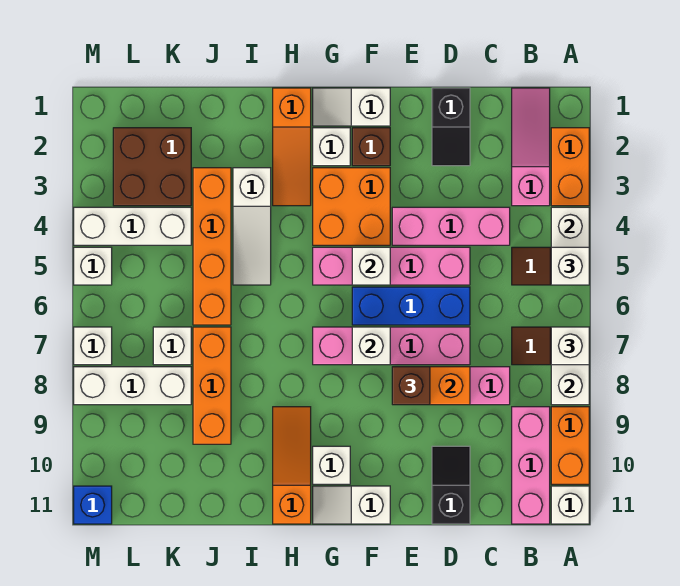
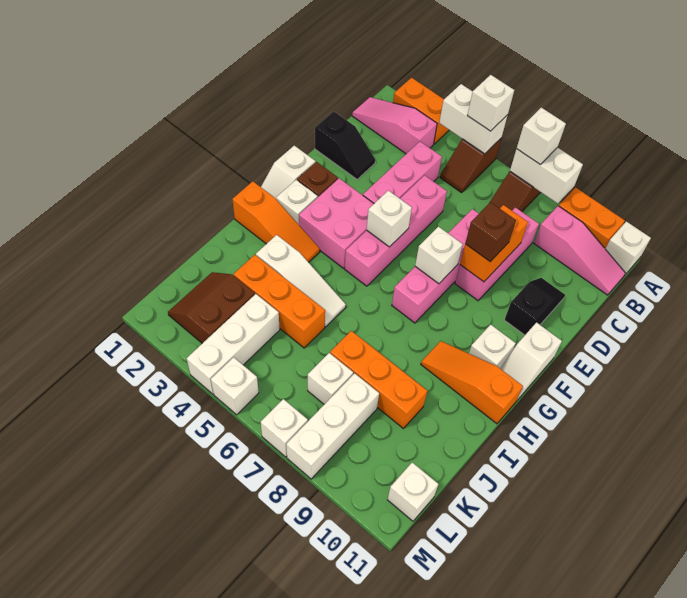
pink 1x3 brick [512,407,550,524] -> pink 1x3 slope [534,206,625,295]
blue 1x3 brick [352,287,470,325] -> none
black 1x2 slope [432,446,470,524] -> black 1x2 slope turned to [505,278,565,335]
orange 2x2 brick [313,168,390,245] -> pink 2x2 brick [299,178,374,268]
orange 1x4 brick [193,168,231,325] -> orange 1x3 brick [234,255,325,348]
brown 2x2 brick [113,128,191,206] -> brown 2x2 slope [168,272,255,343]
none -> white 1x1 brick [388,462,438,521]
blue 1x1 brick [74,486,112,524] -> none

